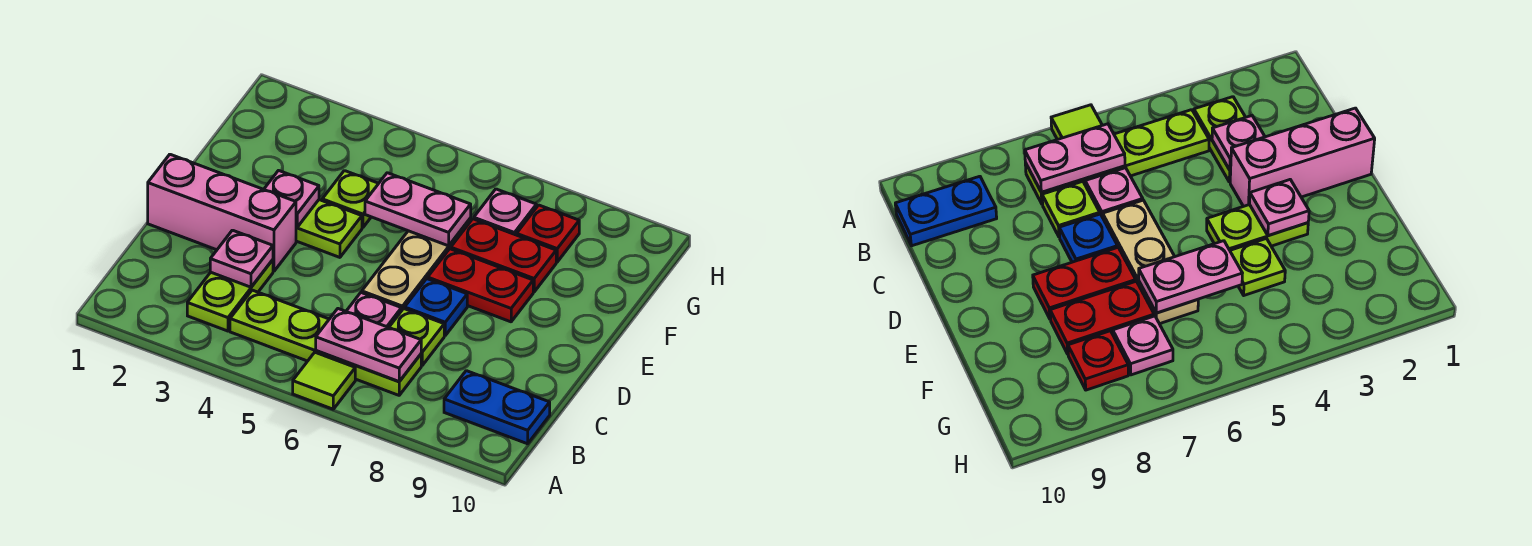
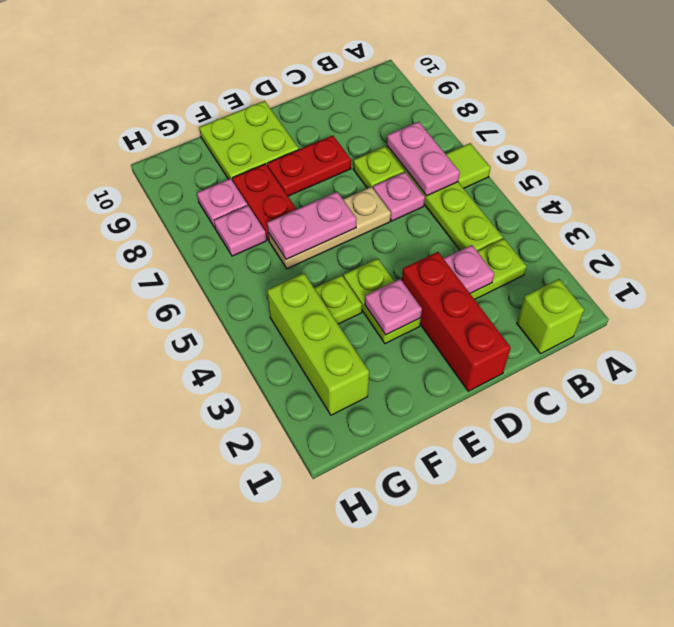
none -> lime 1x1 brick [517,279,584,354]
blue 1x2 plate [444,371,550,444] -> none
pink 1x3 brick [148,154,296,271] -> red 1x3 brick [402,252,511,391]
blue 1x1 plate [405,279,467,336] -> none
red 1x2 plate [428,249,533,322] -> red 1x2 plate turned to [267,136,351,196]
none -> lime 2x2 plate [199,101,299,181]
pink 1x2 plate [365,173,471,246] -> pink 1x2 plate turned to [267,192,356,260]
none -> lime 1x3 brick [267,273,369,415]
red 1x1 plate [517,205,579,262] -> pink 1x1 plate [197,179,247,228]

